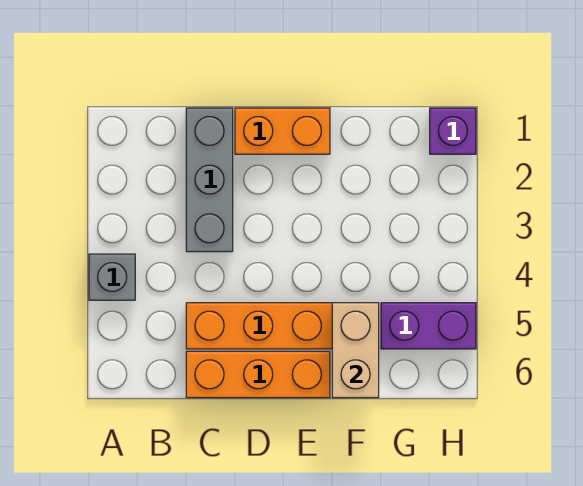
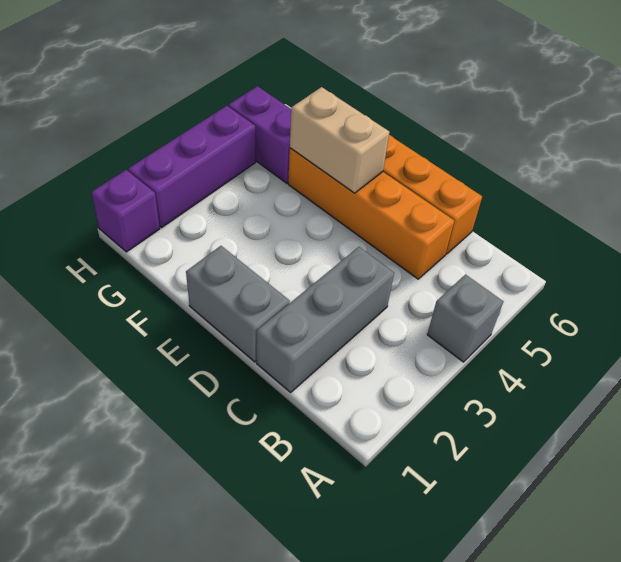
orange 1x2 brick [235,108,330,154] -> grey 1x2 brick [186,246,290,362]
tan 1x2 brick [332,303,379,398] -> tan 1x2 brick turned to [290,87,389,193]
none -> purple 1x3 brick [128,106,256,228]

